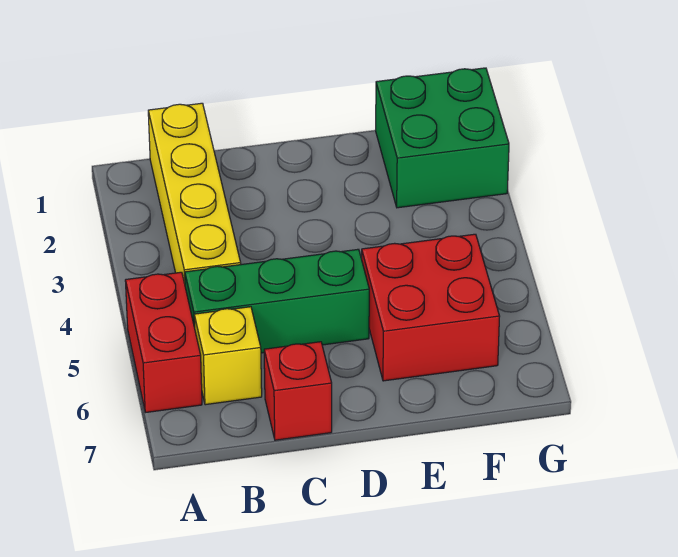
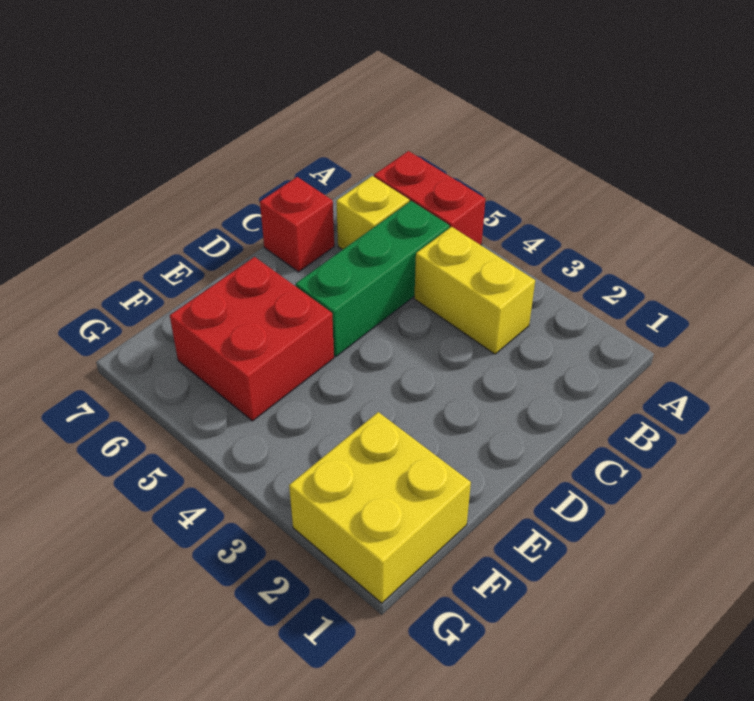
yellow 1x4 brick [148,103,241,283] -> yellow 1x2 brick [414,227,535,354]
green 2x2 brick [376,68,509,208] -> yellow 2x2 brick [289,412,471,603]

